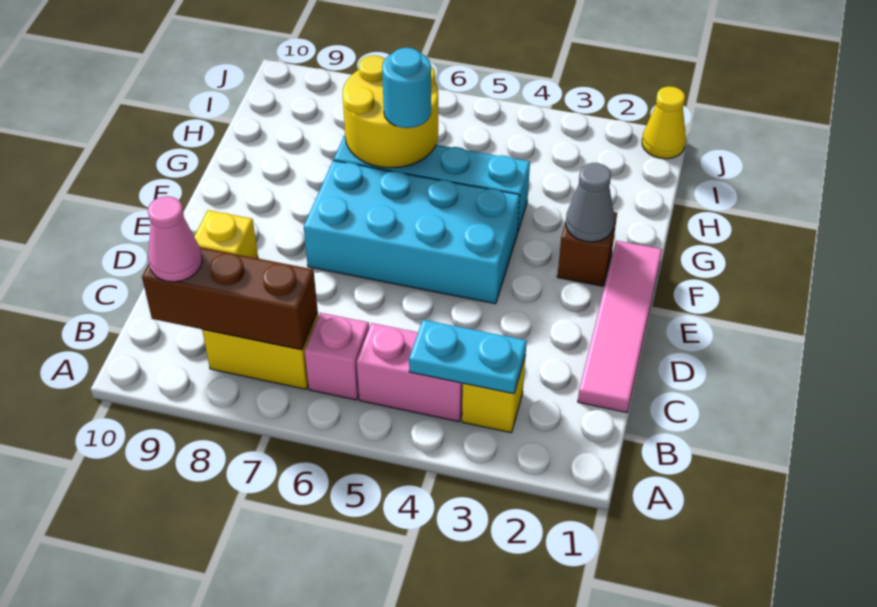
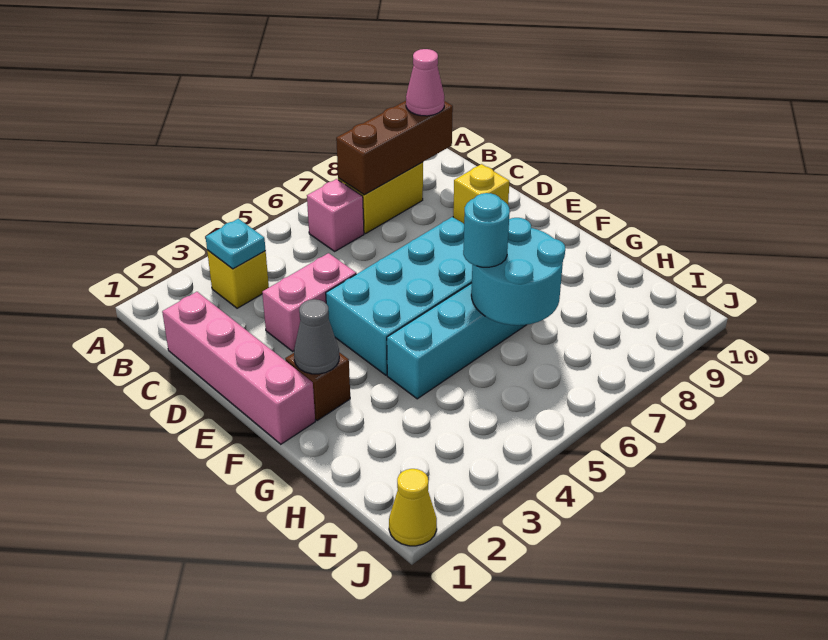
cyan 1x2 plate [409,320,527,394] -> cyan 1x1 plate [206,219,266,269]
pink 1x2 brick [357,323,463,422] -> pink 1x2 brick moved to [262,253,356,351]
pink 1x4 tile [578,241,662,413] -> pink 1x4 brick [162,292,315,444]
yellow 2x2 round brick [343,55,438,168] -> cyan 2x2 round brick [471,218,565,325]

